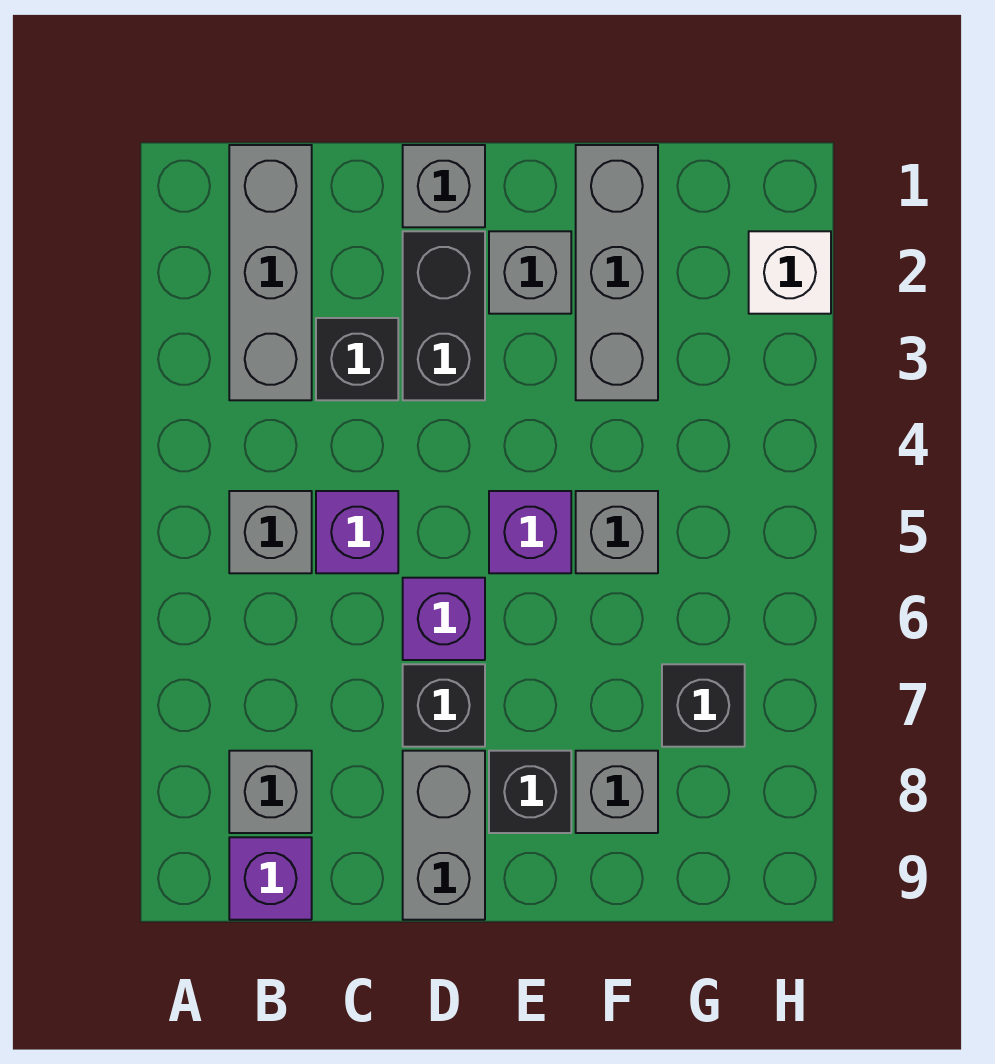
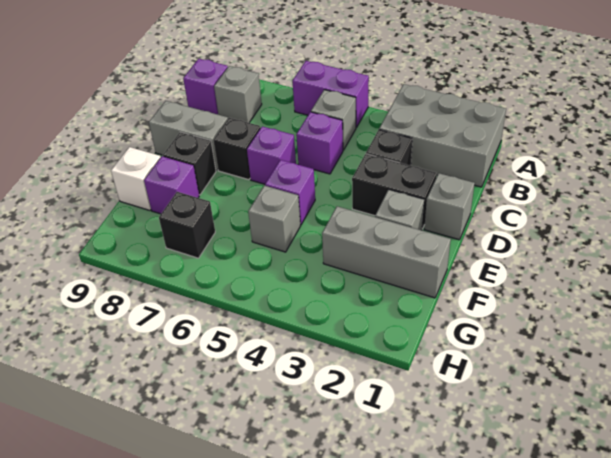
none -> purple 1x2 brick [293,61,369,127]
grey 1x3 brick [229,145,312,400] -> grey 2x3 brick [379,84,506,187]
grey 1x1 brick [576,751,658,833] -> purple 1x1 brick [144,156,199,214]
white 1x1 brick [749,231,831,314] -> white 1x1 brick moved to [111,147,161,210]

